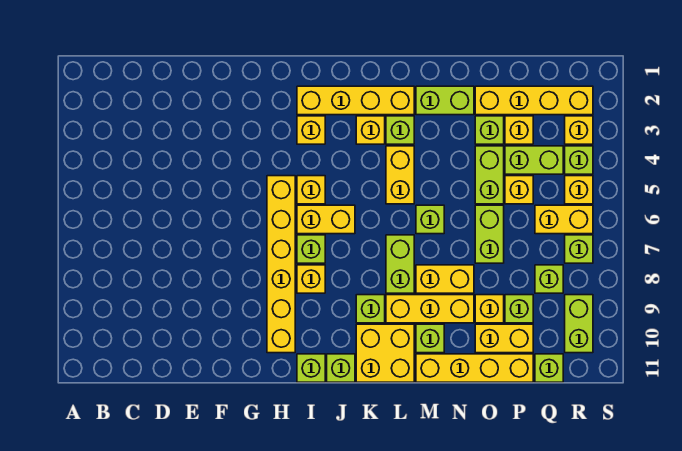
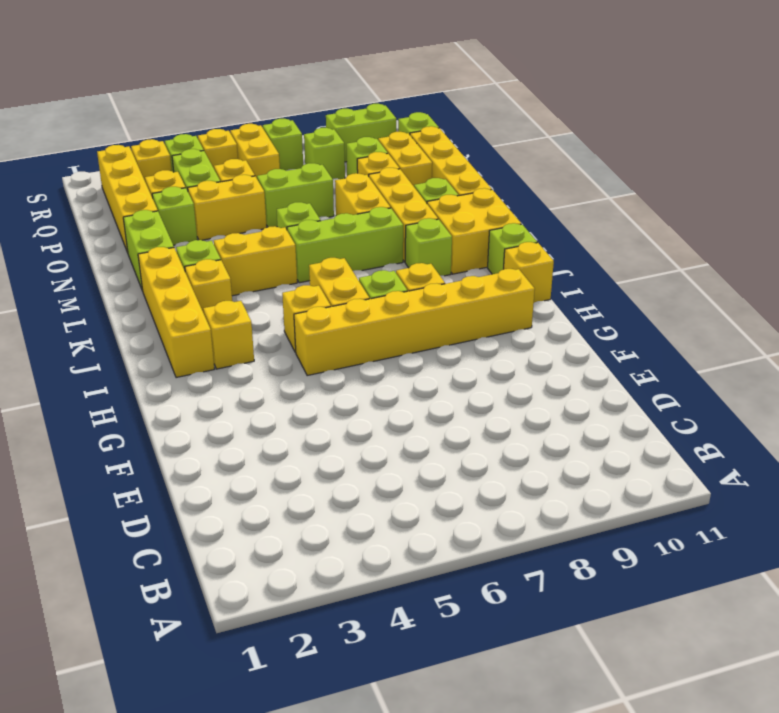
lime 1x1 brick [297,354,325,382] -> yellow 1x1 brick [504,242,554,303]
lime 1x2 brick [386,235,414,293] -> lime 1x3 brick [287,207,403,283]
lime 1x2 brick [475,146,504,204] -> yellow 1x2 brick [188,175,267,240]

